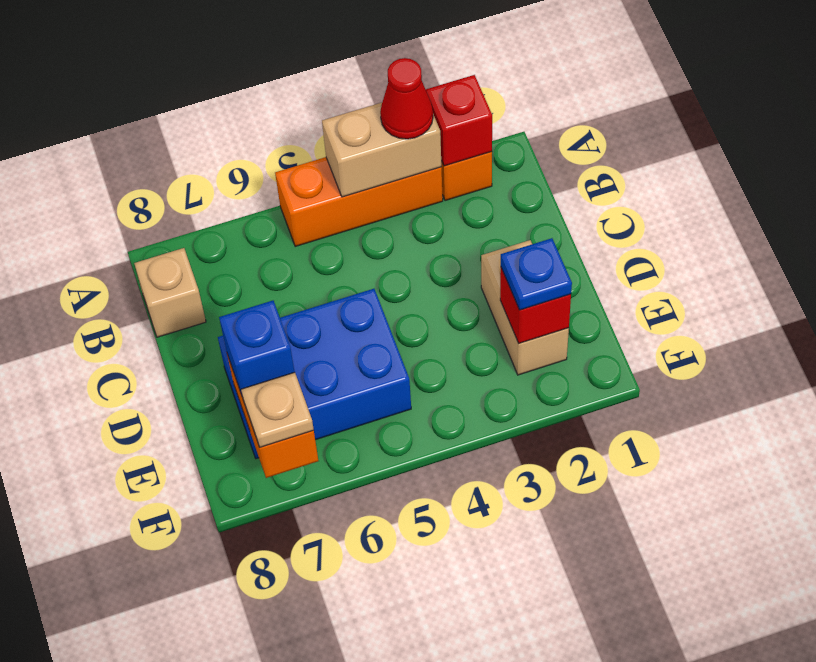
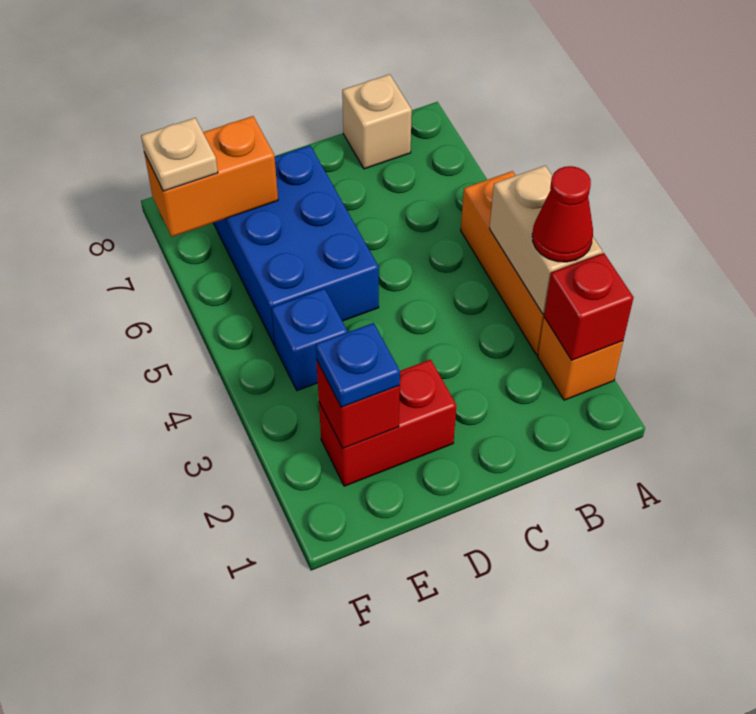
tan 1x2 brick [481,240,569,375] -> red 1x2 brick [319,359,456,486]
blue 1x1 brick [219,301,294,395] -> blue 1x1 brick moved to [272,289,348,391]

